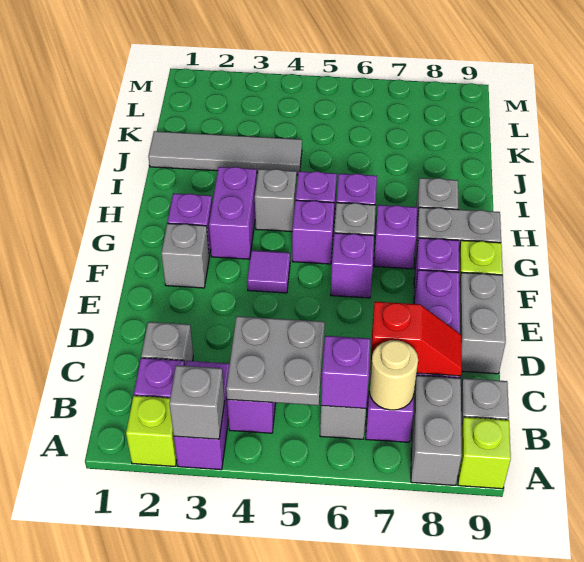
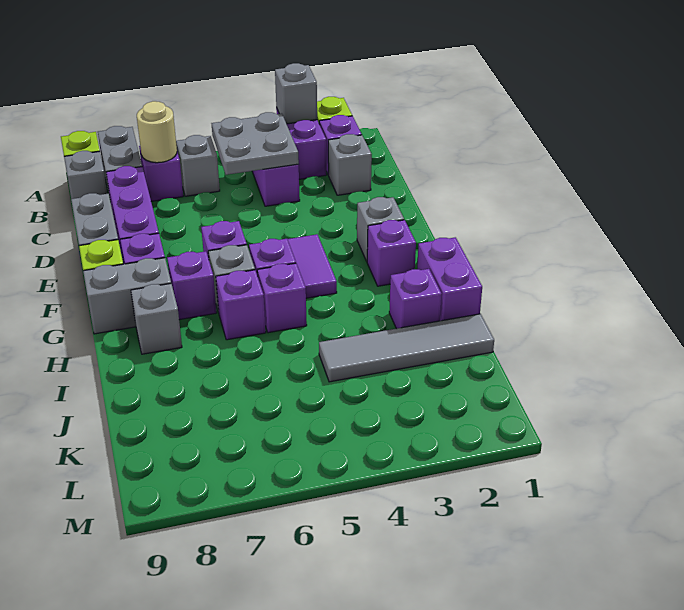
purple 1x1 brick [321,336,371,409] -> purple 1x1 brick moved to [389,269,442,329]
red 1x2 slope [370,302,462,376] -> none
purple 1x1 tile [247,250,290,293] -> purple 1x2 tile [288,234,337,298]
purple 1x2 brick [209,167,257,259] -> purple 1x2 brick moved to [417,237,482,321]
grey 1x1 brick [255,169,297,232] -> none

